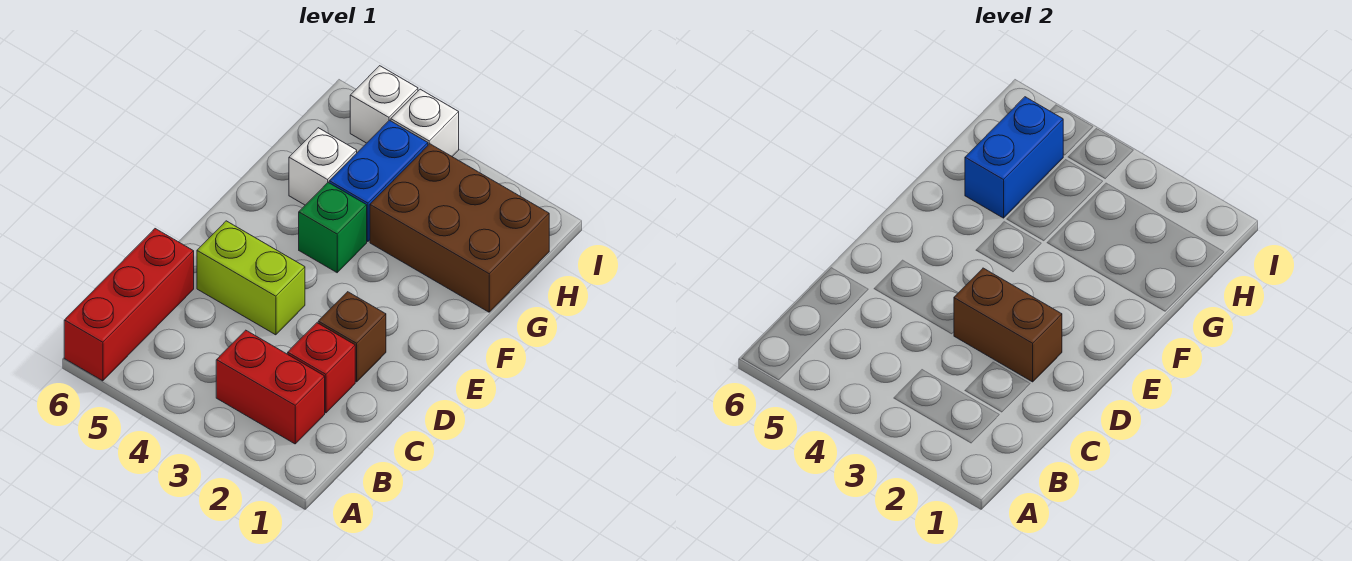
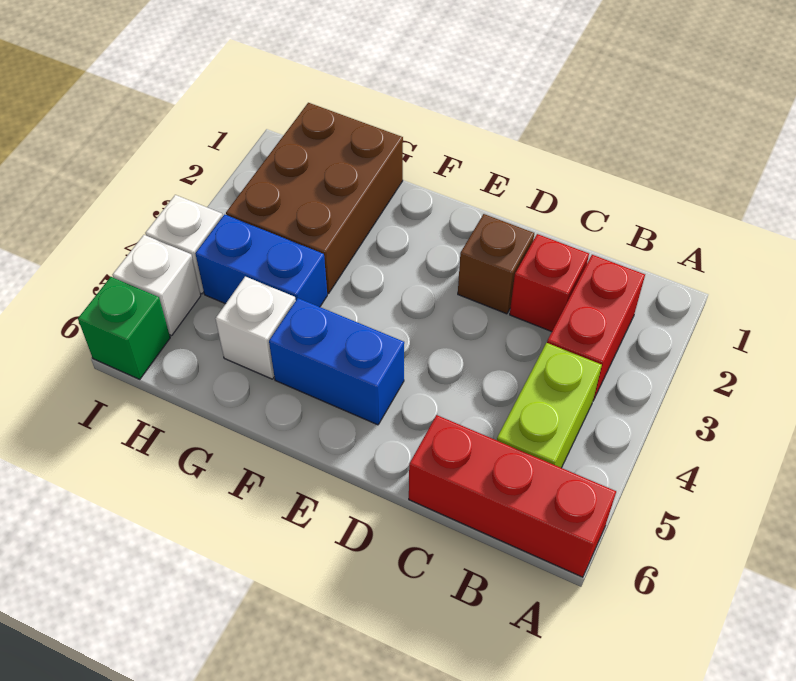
brown 1x2 brick [954,268,1062,382] -> none
lime 1x2 brick [197,221,305,335] -> lime 1x2 brick moved to [497,343,602,468]
green 1x1 brick [299,183,367,273] -> green 1x1 brick moved to [78,277,170,379]
blue 1x2 brick [965,97,1064,218] -> blue 1x2 brick moved to [269,298,404,425]

